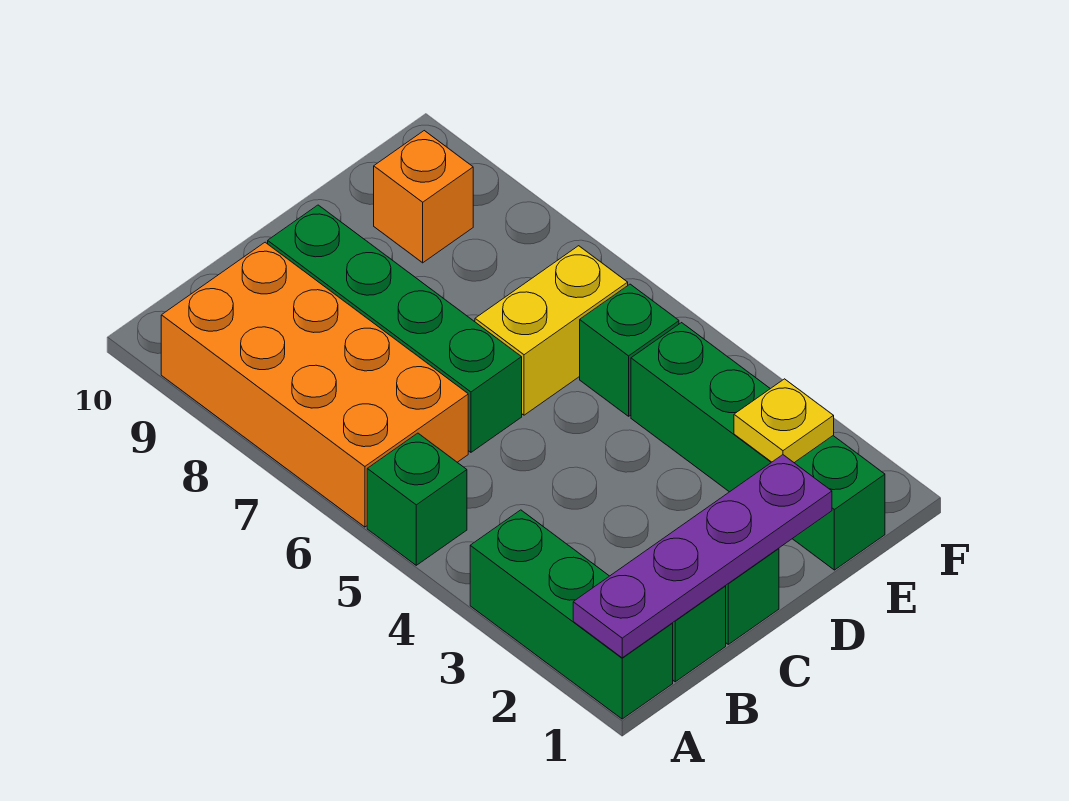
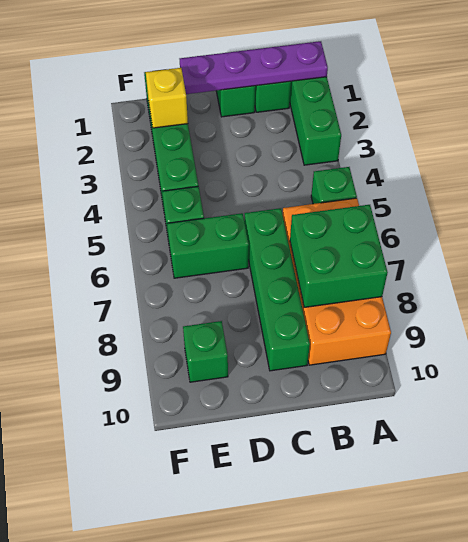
none -> green 2x2 brick [290,205,388,307]
yellow 1x2 brick [475,246,628,415] -> green 1x2 brick [167,213,249,278]
yellow 1x1 plate [734,379,834,463] -> yellow 1x1 brick [146,68,188,128]
orange 1x1 brick [374,131,473,263] -> green 1x1 brick [183,321,228,382]

